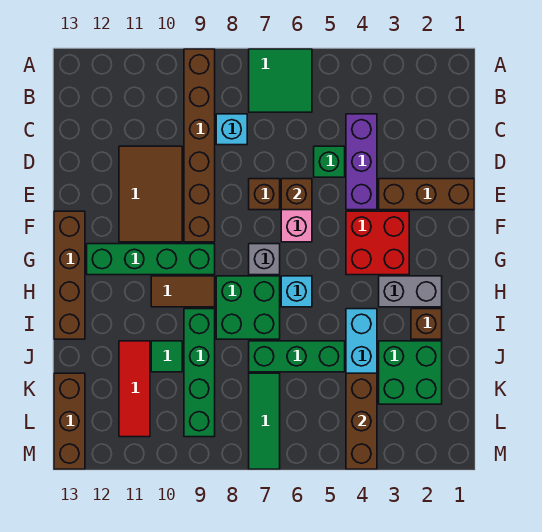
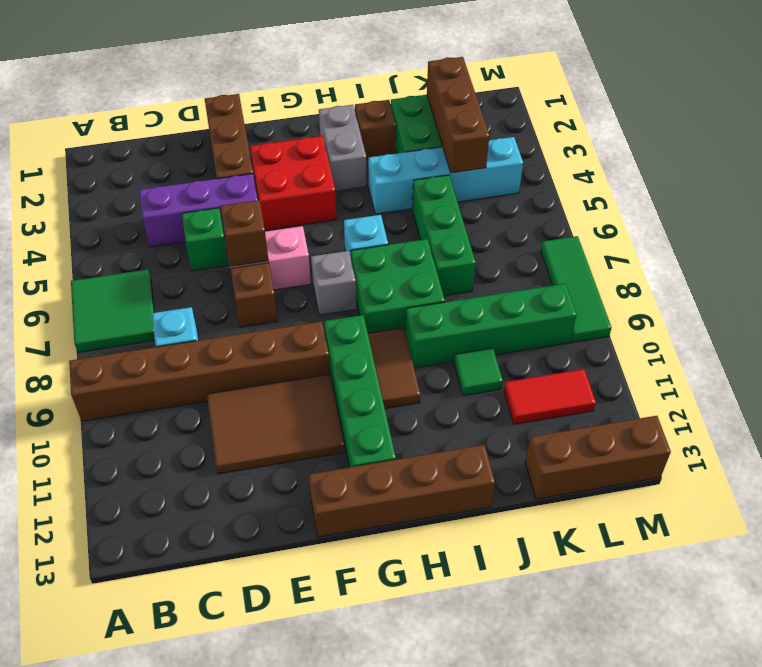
red 1x3 tile [119,341,150,437] -> red 1x2 tile [504,369,596,424]
brown 1x3 brick [346,373,377,469] -> brown 1x3 brick turned to [427,57,489,173]
green 1x3 tile [249,373,280,469] -> green 1x3 tile turned to [541,236,612,342]

